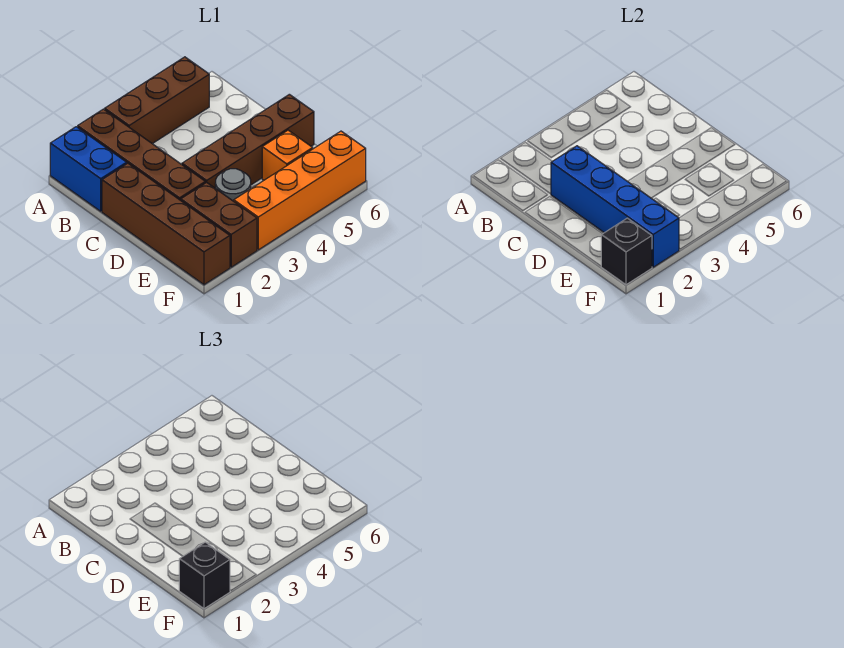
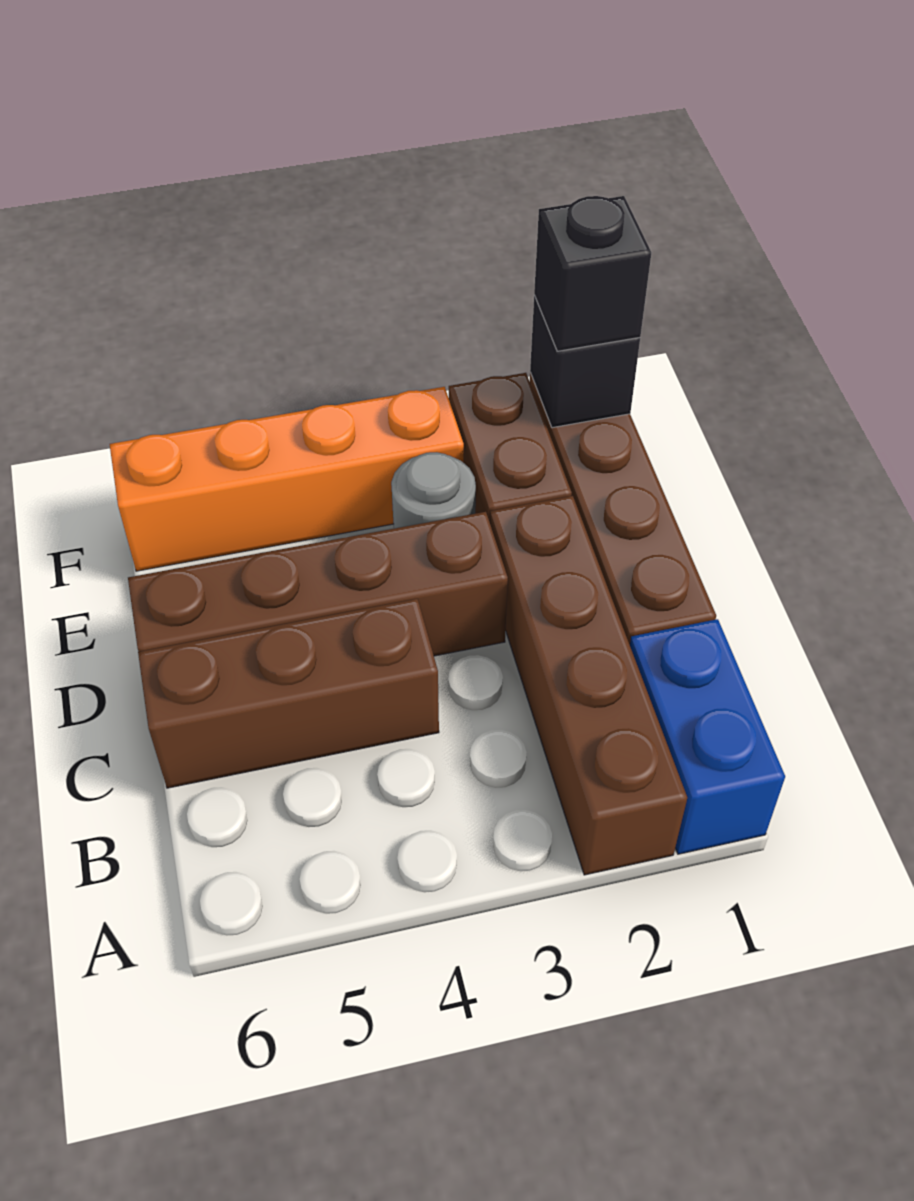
brown 1x3 brick [105,57,209,144] -> brown 1x3 brick moved to [138,599,439,788]
blue 1x4 brick [551,146,679,267] -> none
orange 1x1 brick [262,130,313,180] -> none

